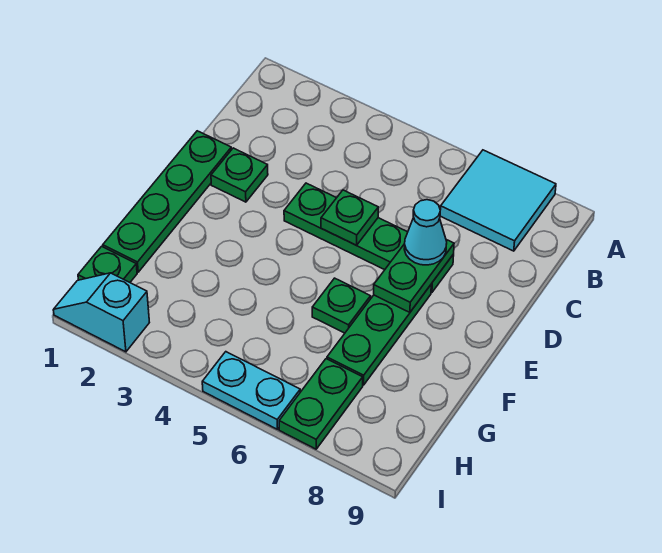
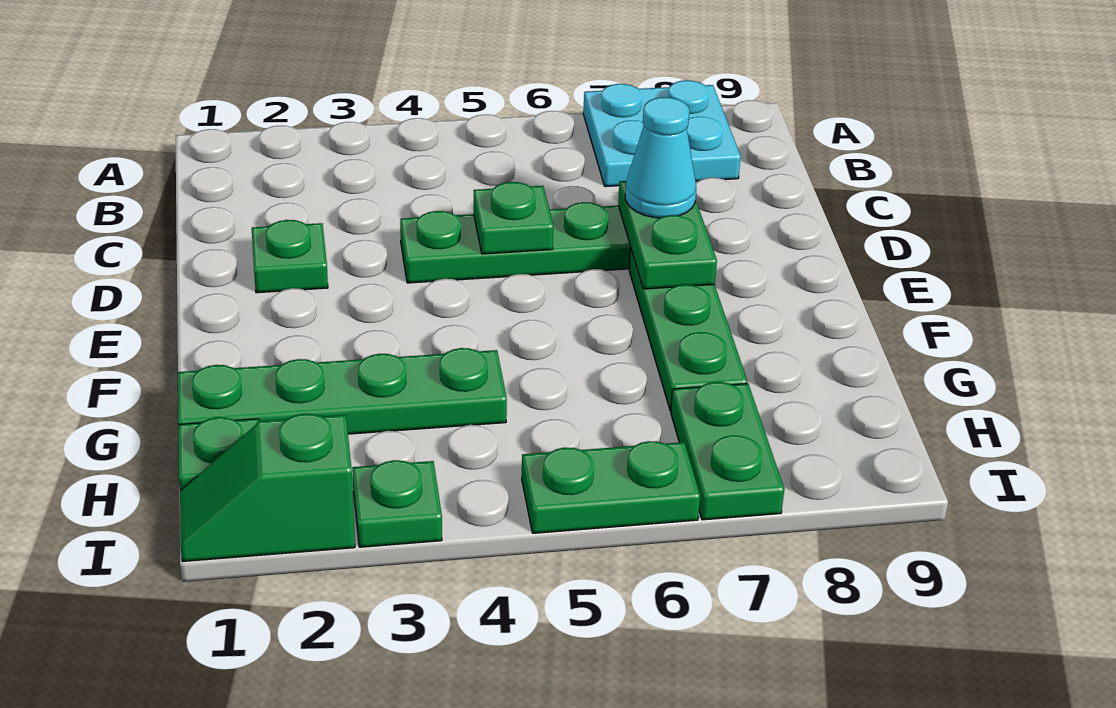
cyan 2x2 tile [440,150,556,251] -> cyan 2x2 plate [583,80,741,187]
green 1x4 plate [103,131,231,272] -> green 1x4 plate turned to [178,348,507,434]
green 1x1 plate [312,278,371,333] -> green 1x1 plate moved to [352,460,442,547]
cyan 1x2 slope [53,273,149,352] -> green 1x2 slope [180,414,355,561]
cyan 1x2 plate [202,352,300,429] -> green 1x2 plate [522,441,700,533]

